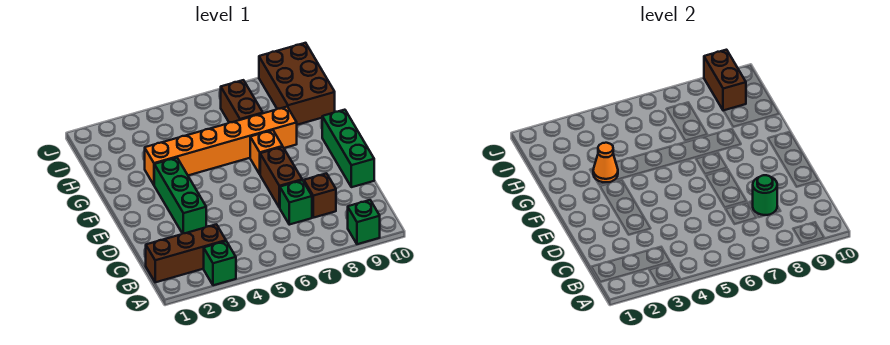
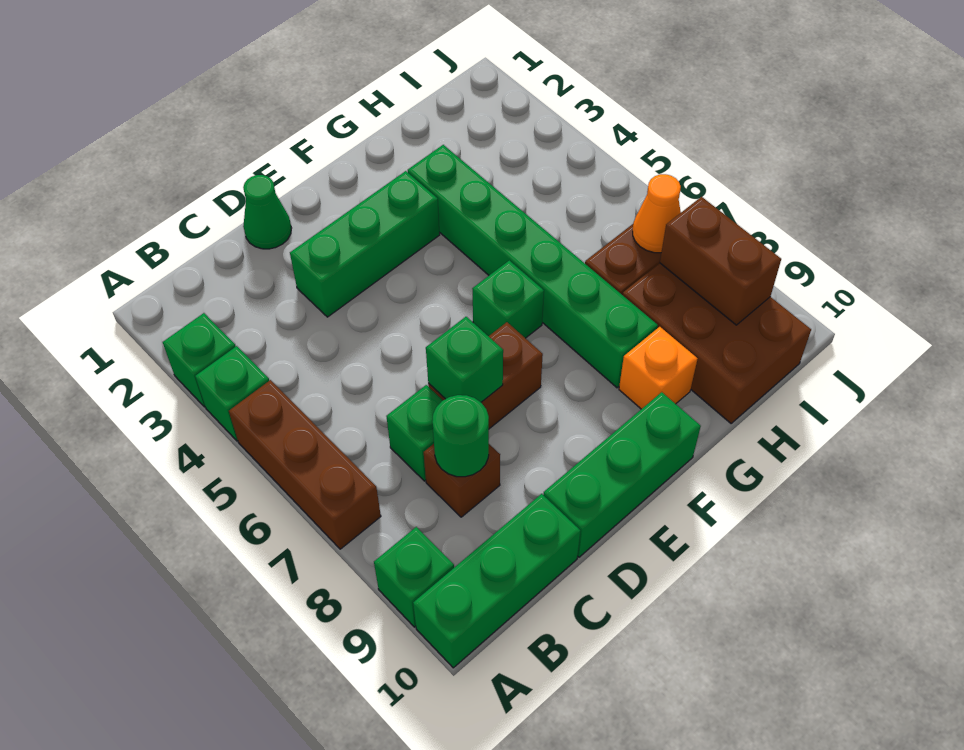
none -> green 1x1 brick [195,346,269,441]
none -> green 1x3 brick [413,494,580,668]
brown 1x3 brick [146,224,226,282] -> brown 1x3 brick moved to [229,380,381,549]
none -> green 1x1 cone [243,175,292,249]
none -> green 1x1 brick [426,317,503,402]
none -> green 1x1 brick [472,260,544,338]
orange 1x1 brick [250,130,283,174] -> orange 1x1 brick moved to [619,327,698,409]
orange 1x6 brick [145,107,297,185] -> green 1x6 brick [408,145,658,388]
orange 1x1 cone [593,143,618,182] -> orange 1x1 cone moved to [633,174,681,253]
brown 2x3 brick [259,43,335,125] -> brown 2x3 brick turned to [623,263,811,423]
brown 1x2 brick [704,50,746,111] -> brown 1x2 brick turned to [660,197,781,325]

